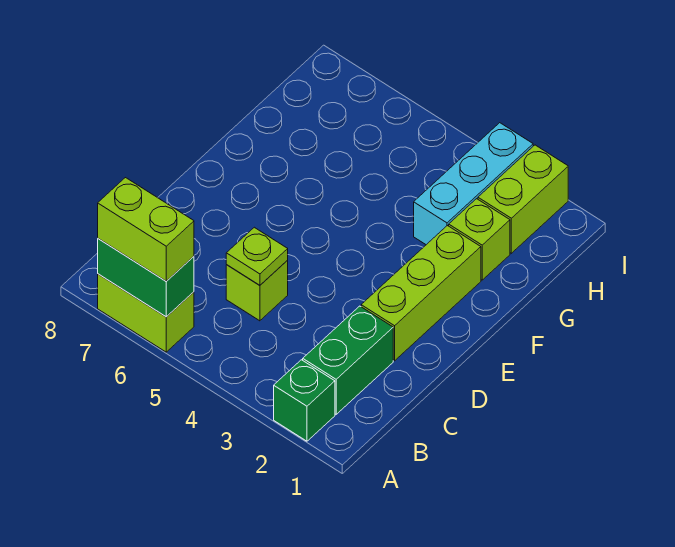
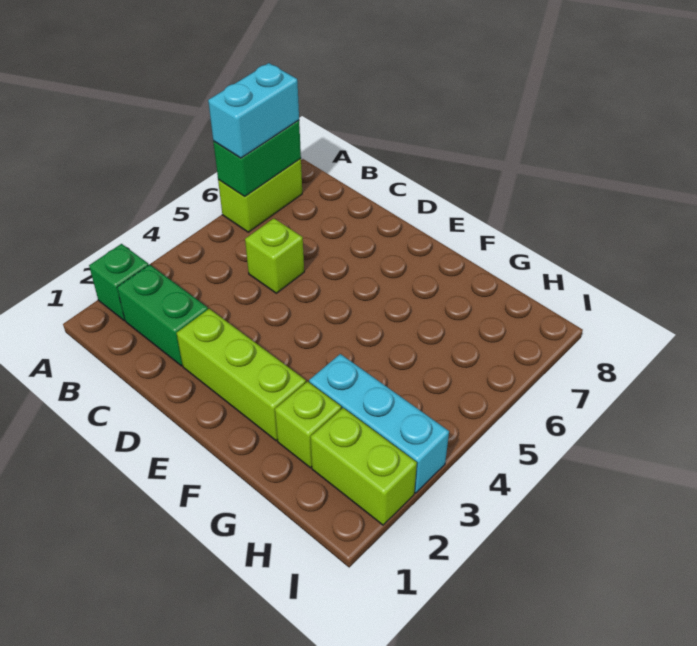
lime 1x2 brick [98,178,194,281] -> cyan 1x2 brick [208,63,299,158]
lime 1x1 plate [226,227,288,285] -> none

